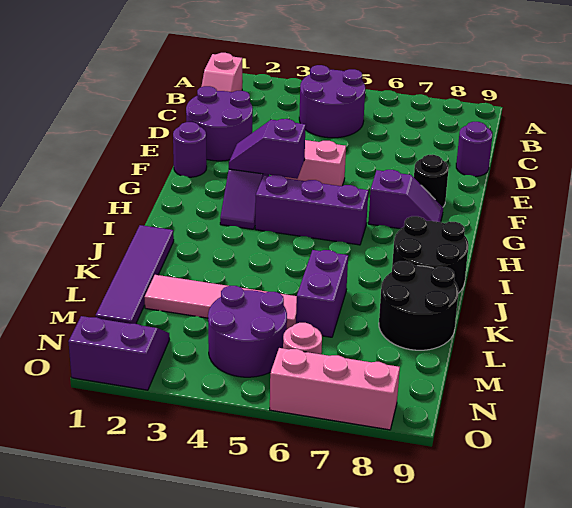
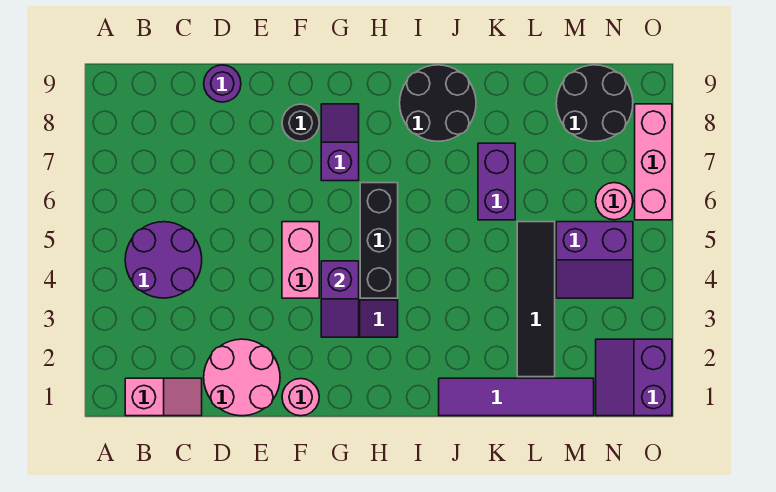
purple 2x2 round brick [186,86,253,161] -> pink 2x2 round brick [204,339,280,416]
purple 1x1 round brick [173,122,207,177] -> pink 1x1 round brick [282,379,319,416]
purple 1x3 brick [255,175,368,245] -> black 1x3 brick [360,183,398,298]
purple 1x2 brick [296,250,348,337] -> purple 1x2 brick turned to [478,143,515,220]
black 2x2 round brick [379,261,459,350] -> black 2x2 round brick moved to [556,65,633,141]
pink 1x4 tile [144,275,297,329] -> black 1x4 tile [517,222,555,377]
purple 2x2 round brick [208,286,287,377] -> purple 2x2 slope [556,222,633,298]

